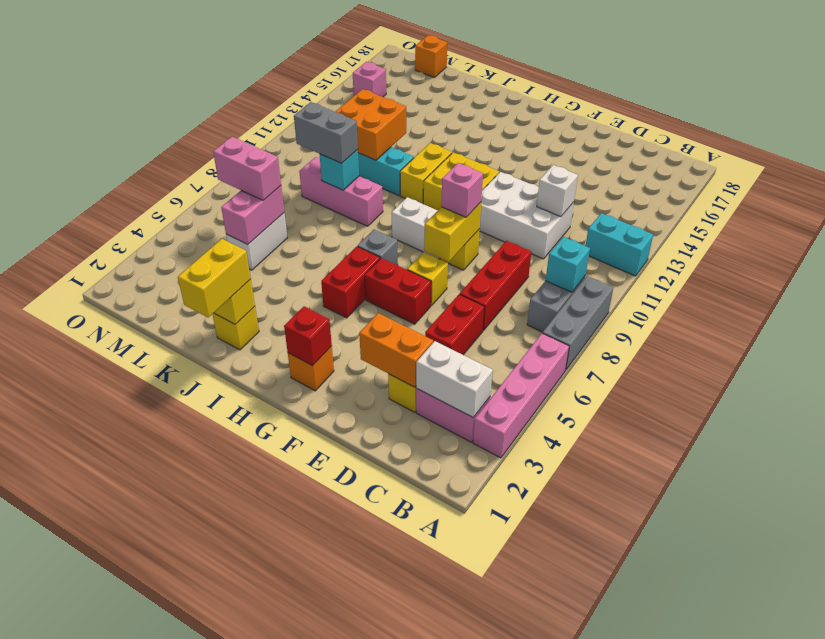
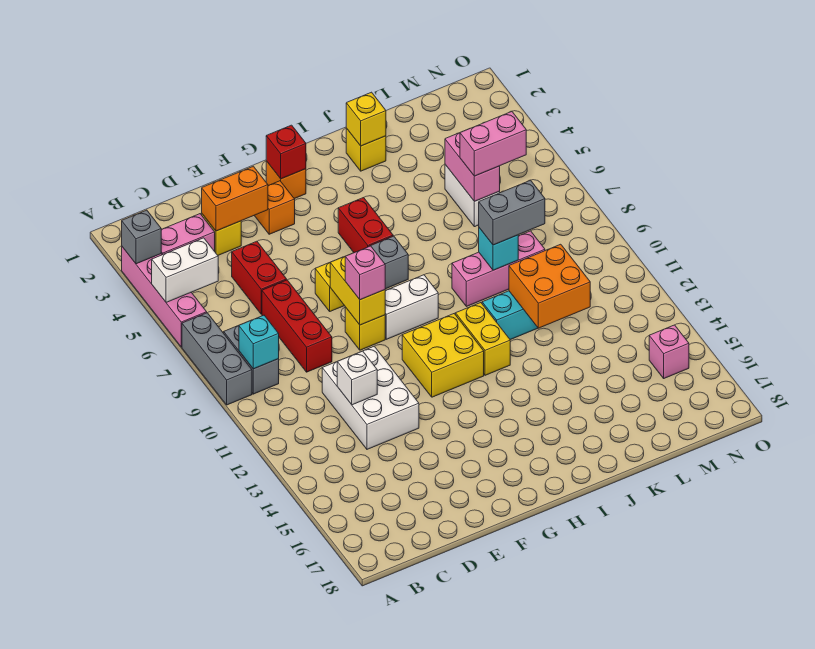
none -> grey 1x1 brick [122,210,161,264]
cyan 1x2 brick [586,213,653,276] -> none
white 1x2 brick [416,341,493,417] -> white 1x2 brick moved to [152,238,218,302]
white 2x3 brick [480,172,574,259] -> white 2x3 brick turned to [322,346,419,449]
red 1x2 brick [365,258,431,324] -> none
yellow 1x2 brick [178,239,251,317] -> none
orange 1x1 brick [415,35,447,77] -> orange 1x1 brick moved to [255,181,295,234]

